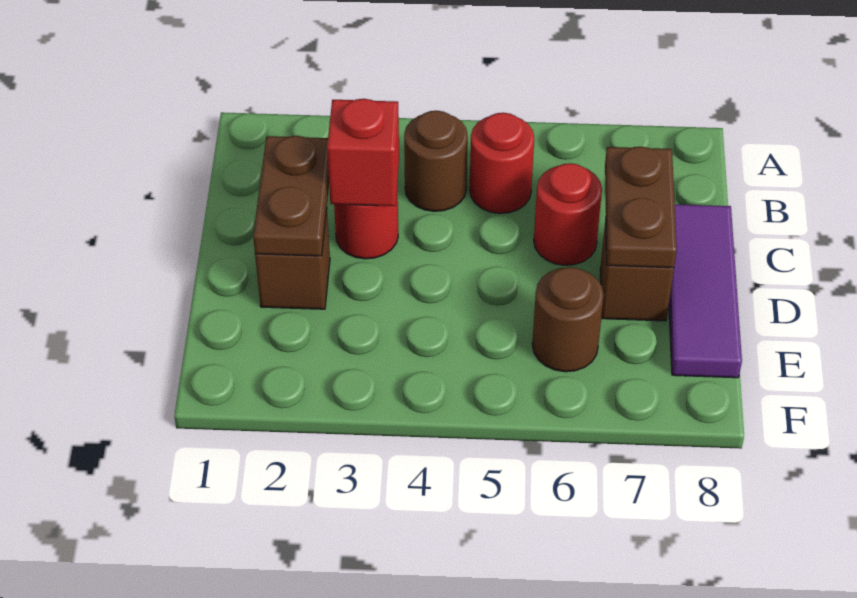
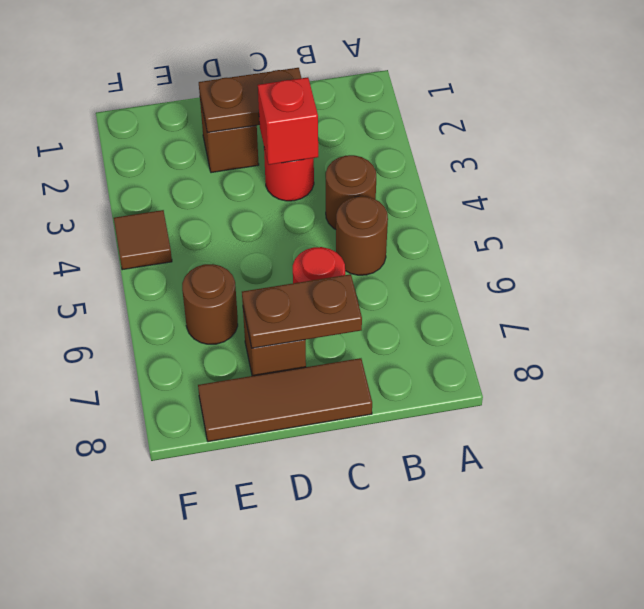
red 1x1 round brick [470,113,534,213] -> brown 1x1 round brick [336,196,388,275]
purple 1x3 tile [669,204,742,378] -> brown 1x3 tile [198,358,372,442]
none -> brown 1x1 tile [114,210,172,270]

